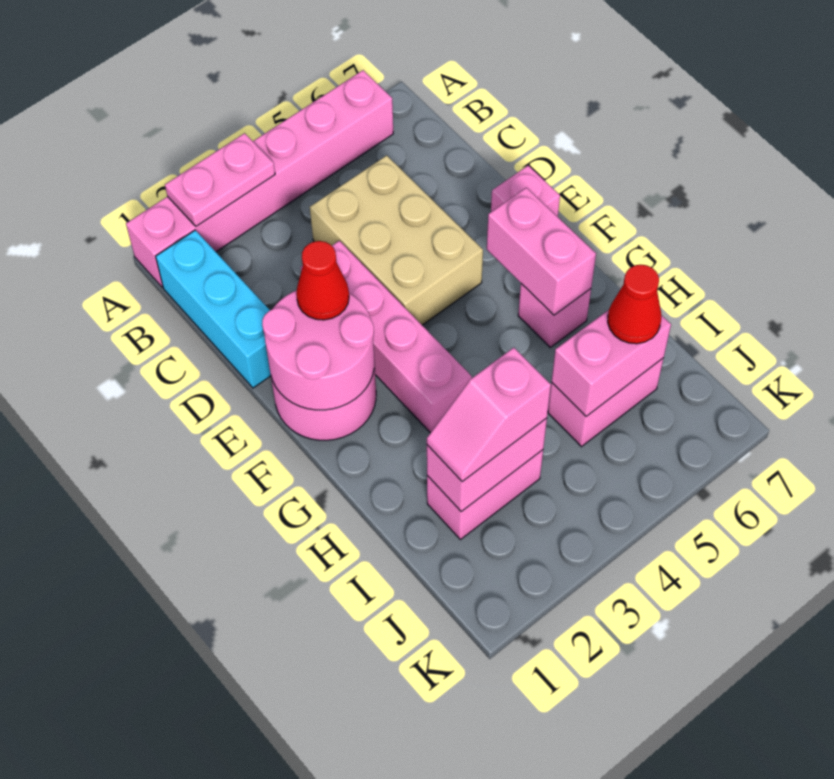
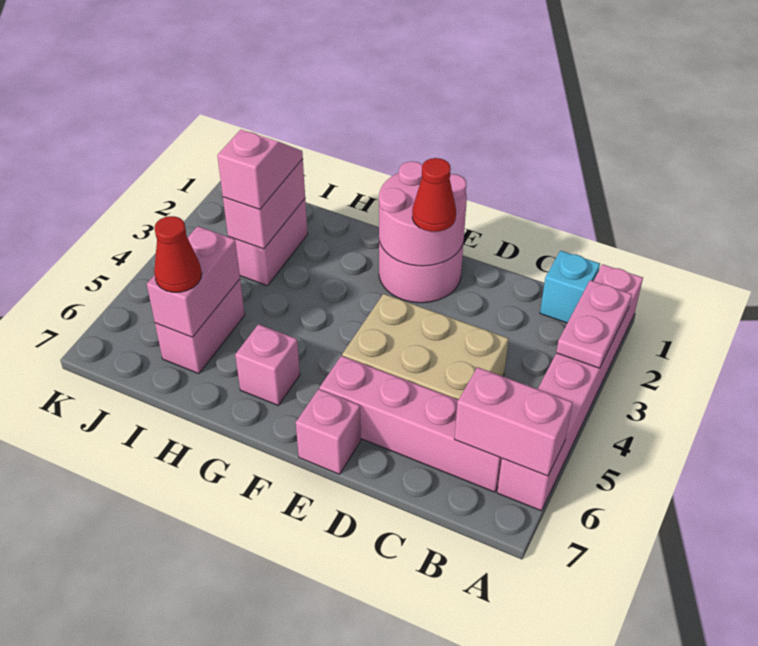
cyan 1x3 brick [156,230,271,388] -> cyan 1x1 brick [540,251,600,323]
pink 1x4 brick [301,241,472,433] -> pink 1x4 brick moved to [320,356,502,492]
pink 1x2 brick [487,188,596,315] -> pink 1x2 brick moved to [455,367,573,476]

